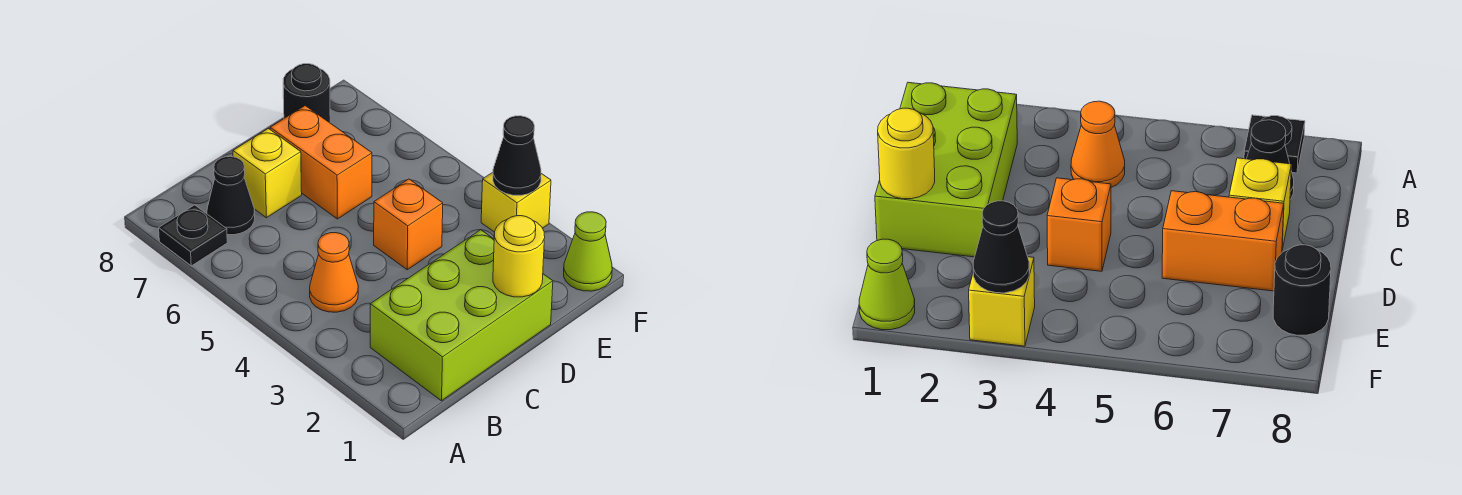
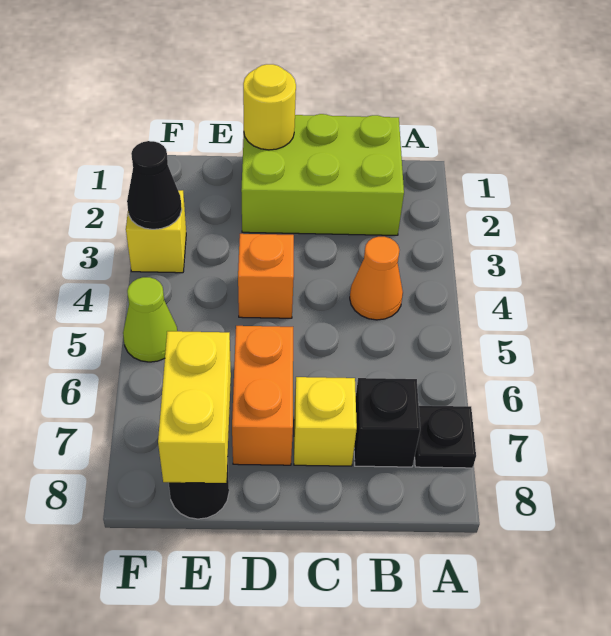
black 1x1 cone [207,156,255,235] -> black 1x1 brick [354,378,420,467]
none -> yellow 1x2 brick [158,331,231,483]
lime 1x1 cone [564,212,612,291] -> lime 1x1 cone moved to [123,277,177,362]

